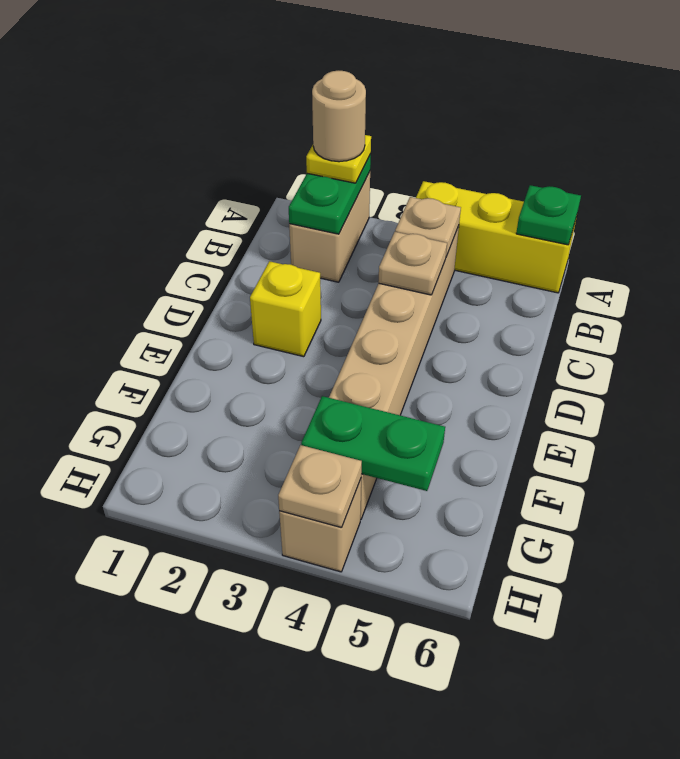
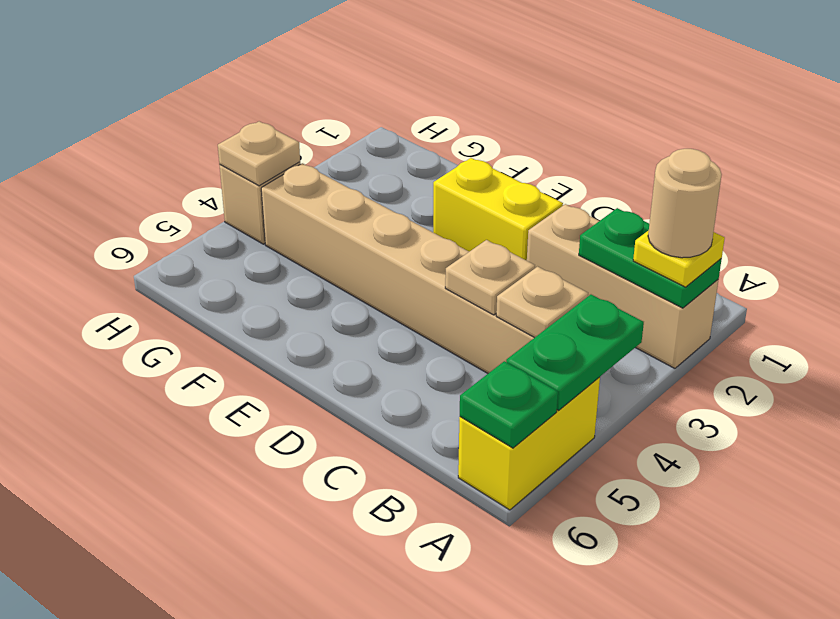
tan 1x2 brick [289,172,370,282] -> tan 1x3 brick [527,204,718,368]
yellow 1x3 brick [416,181,577,293] -> yellow 1x2 brick [458,377,600,510]
yellow 1x1 brick [250,261,321,357] -> yellow 1x2 brick [433,158,563,260]
green 1x2 plate [301,396,445,491] -> green 1x2 plate moved to [506,295,644,410]

